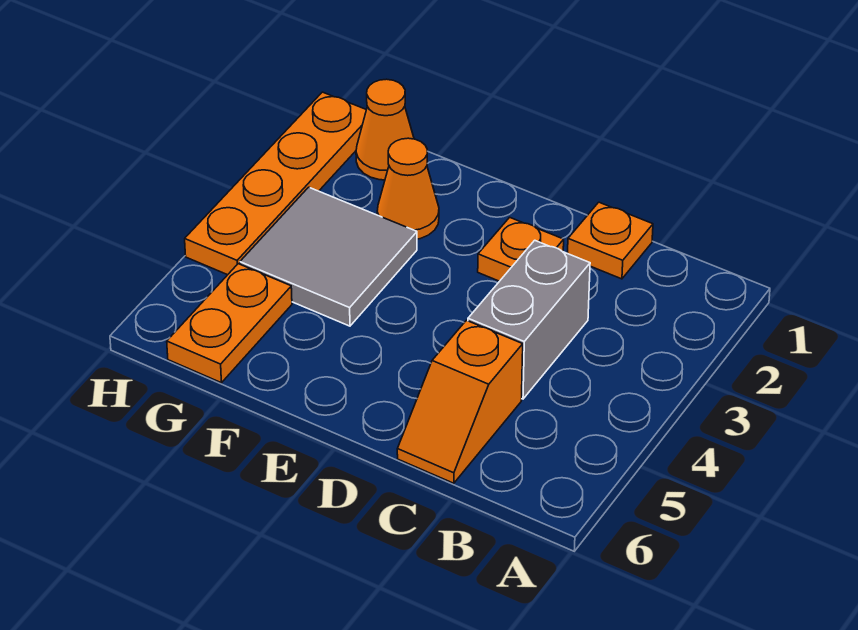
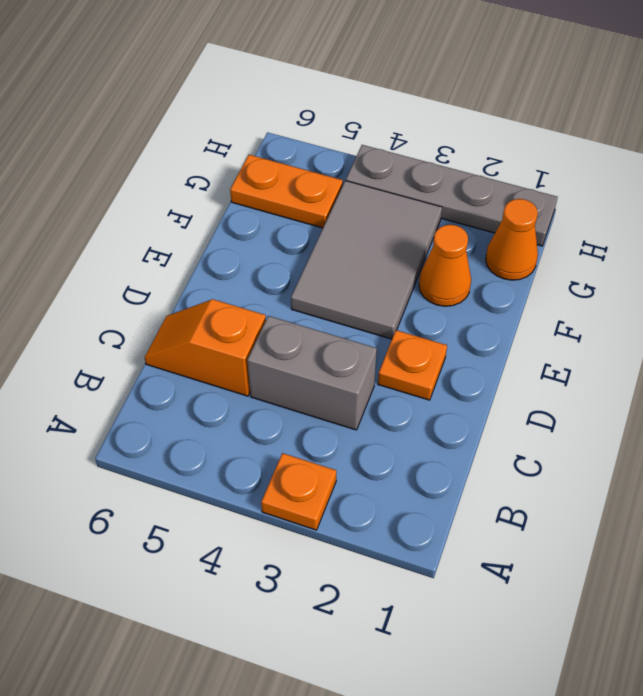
orange 1x1 plate [568,202,653,279] -> orange 1x1 plate moved to [261,453,336,530]
grey 2x2 tile [240,187,417,326] -> grey 2x3 tile [291,181,442,339]
orange 1x4 plate [185,92,366,275] -> grey 1x4 plate [346,145,558,246]

